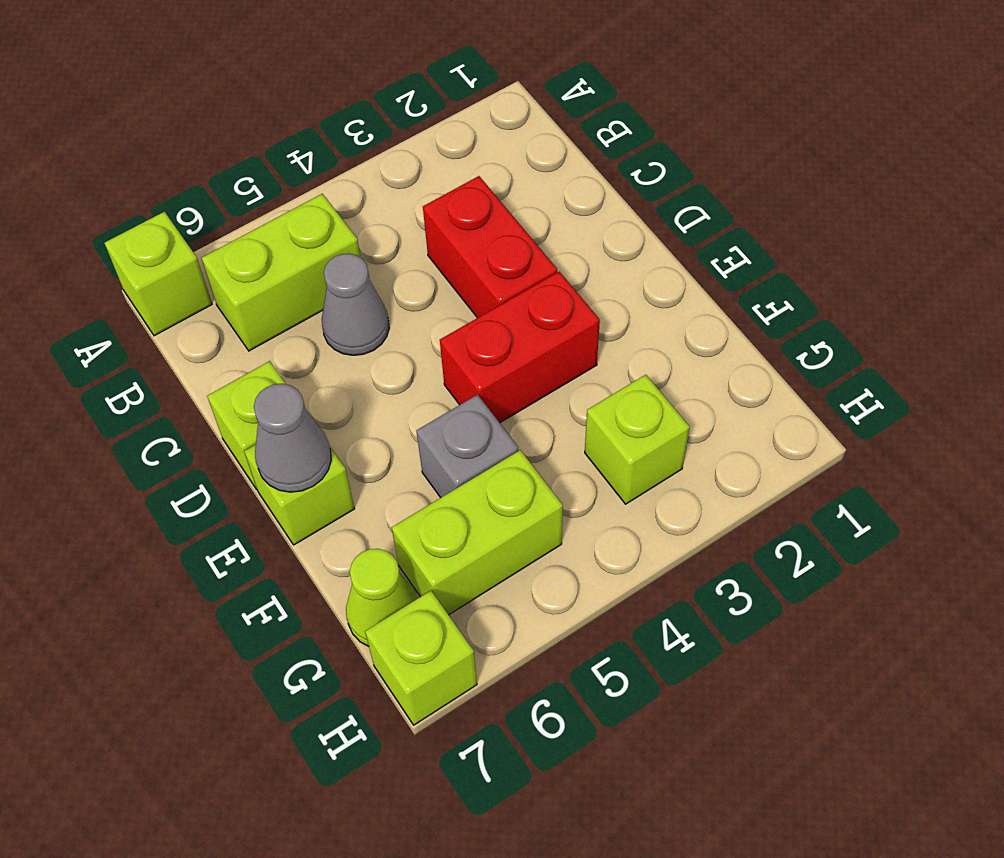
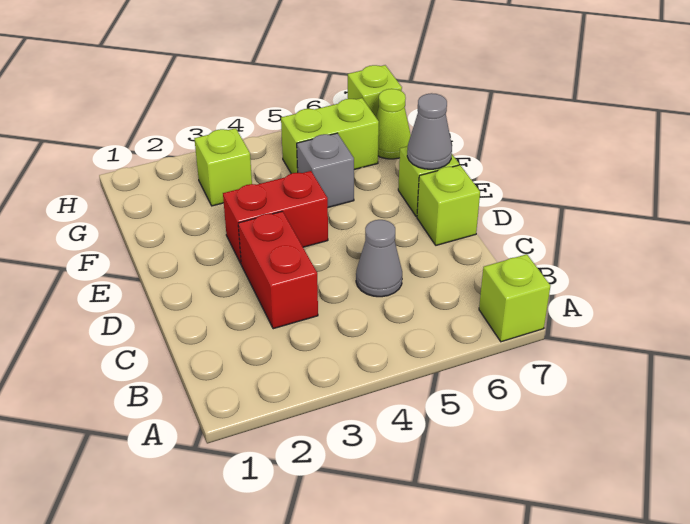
lime 1x2 brick [202,194,360,351] -> none

